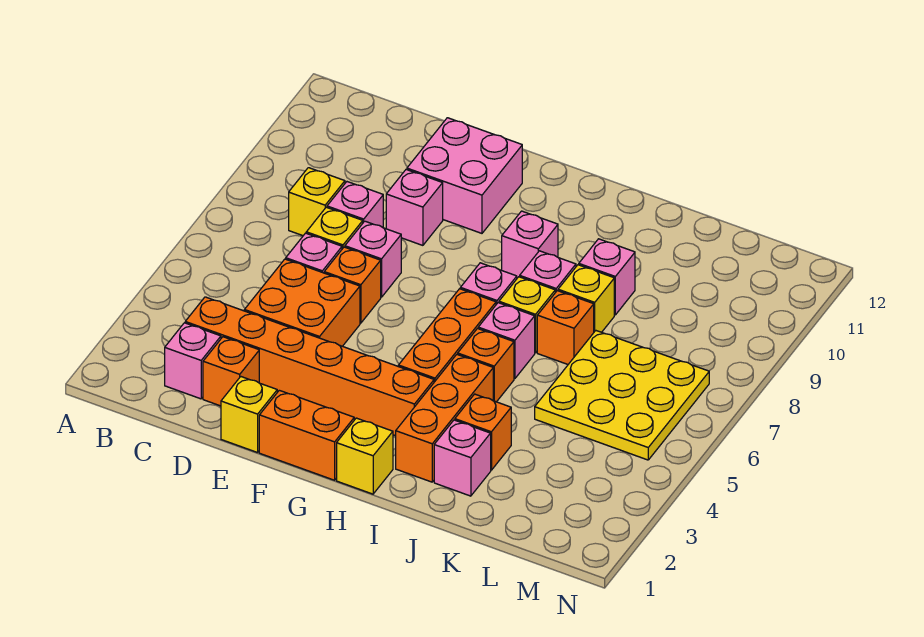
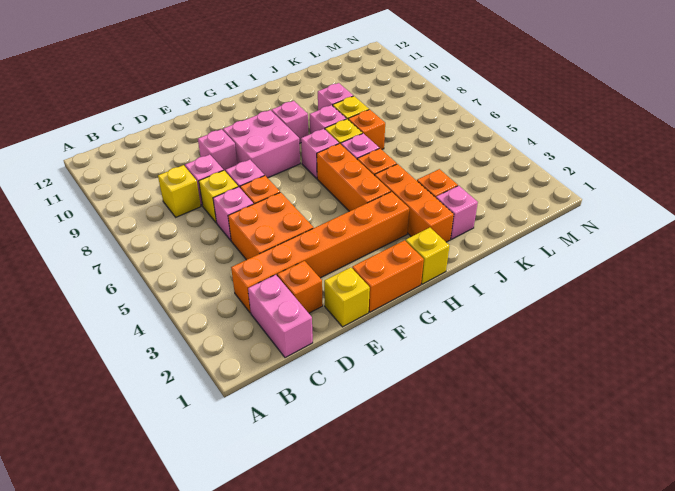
pink 1x1 brick [165,323,221,399] -> pink 1x2 brick [248,275,313,358]
pink 2x2 brick [407,118,522,233] -> pink 2x2 brick moved to [223,110,300,178]
yellow 3x3 plate [535,331,709,460] -> none

